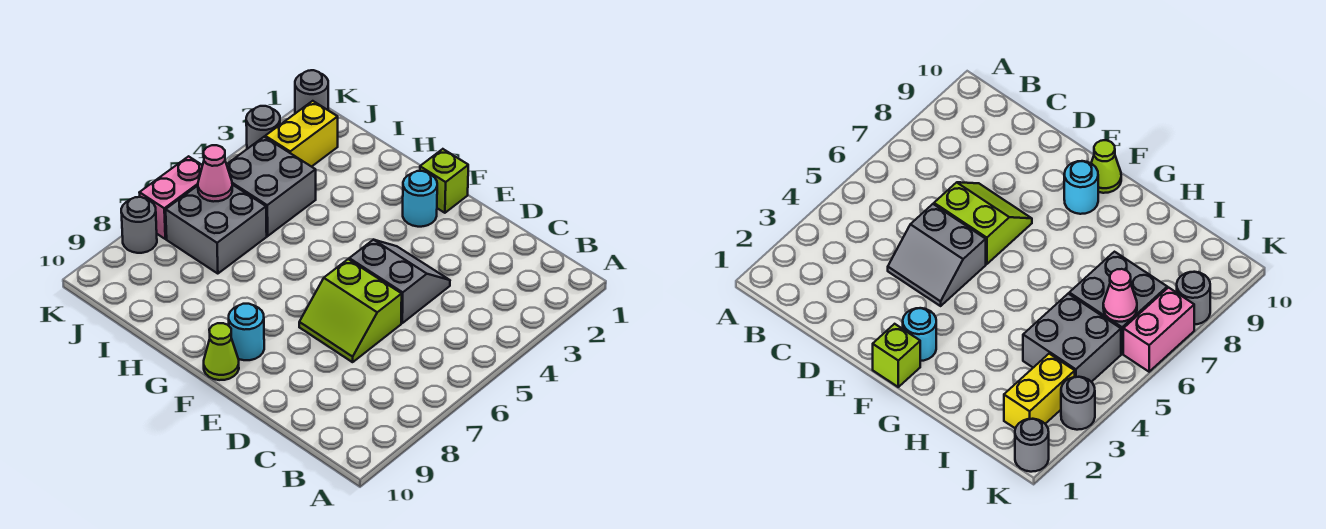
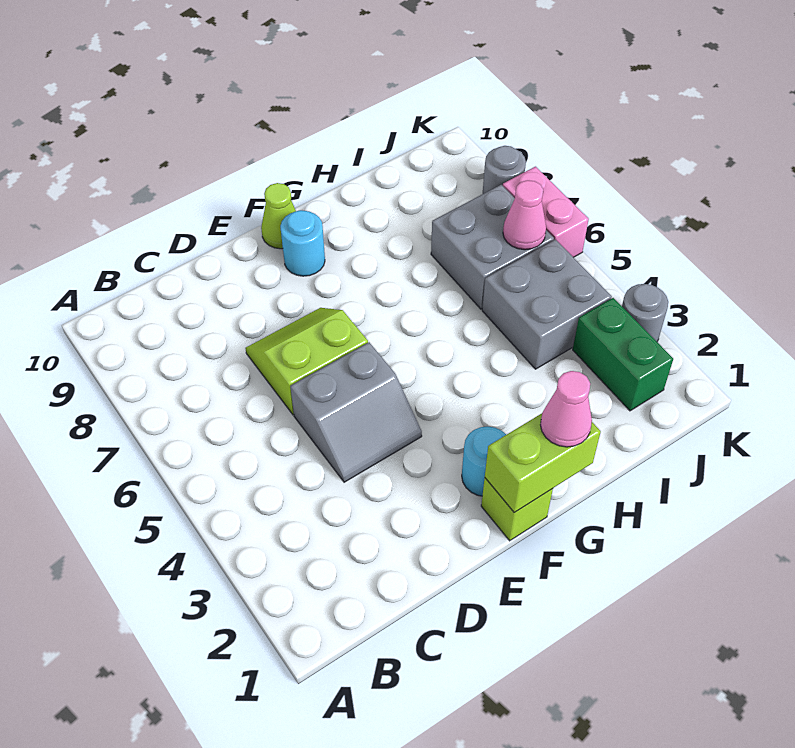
none -> lime 1x2 brick [485,414,601,513]
none -> pink 1x1 cone [540,371,592,447]
yellow 1x2 brick [265,101,338,167] -> green 1x2 brick [573,298,673,411]
grey 1x1 round brick [295,70,328,113] -> none

